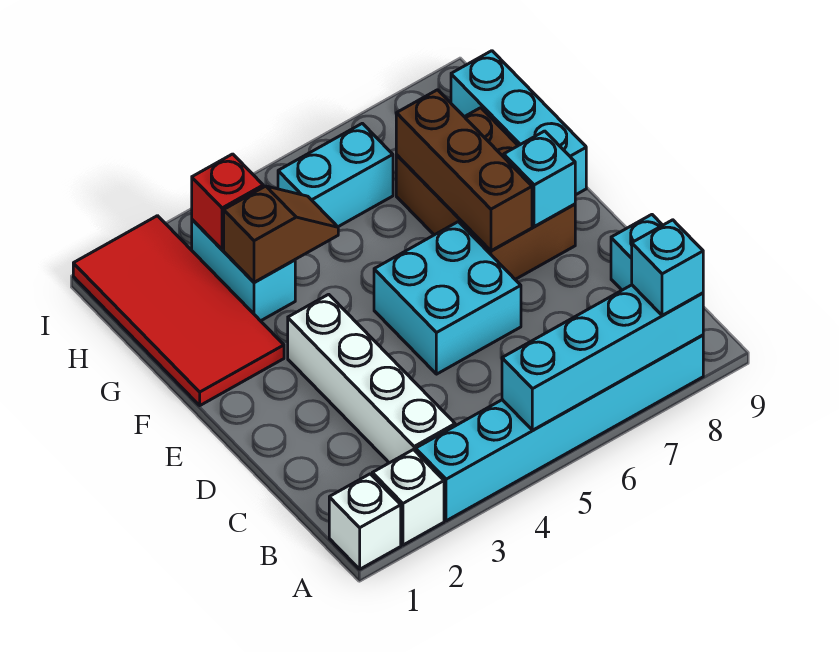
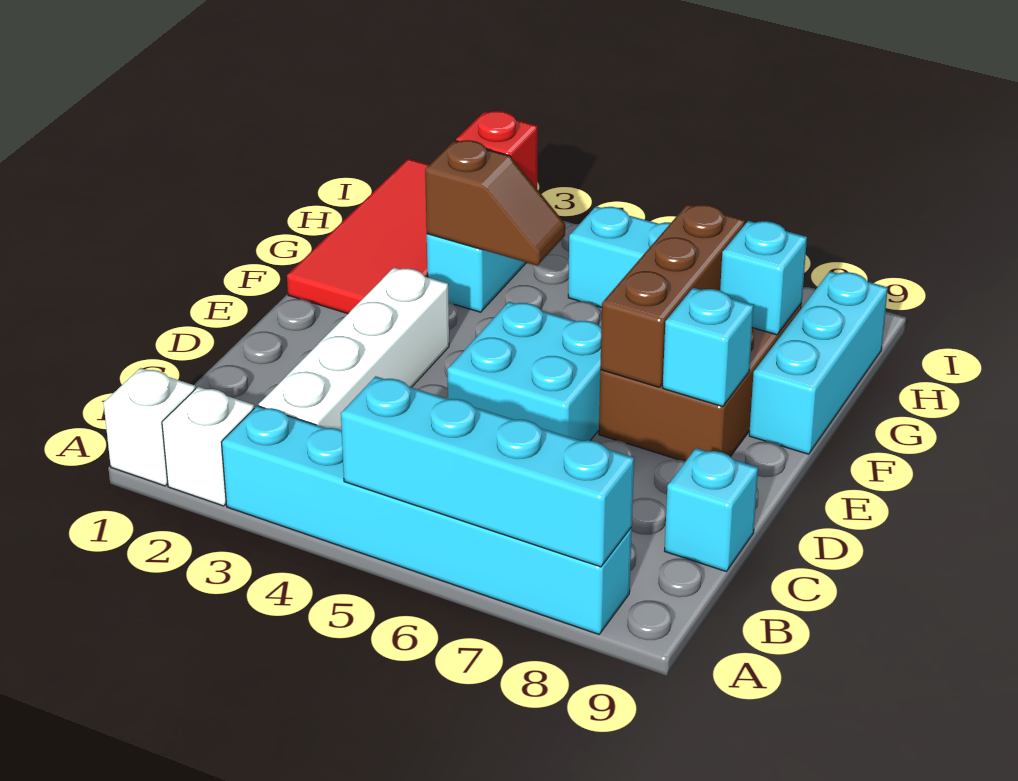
cyan 1x1 brick [632,220,703,315] -> cyan 1x1 brick moved to [720,221,807,335]

